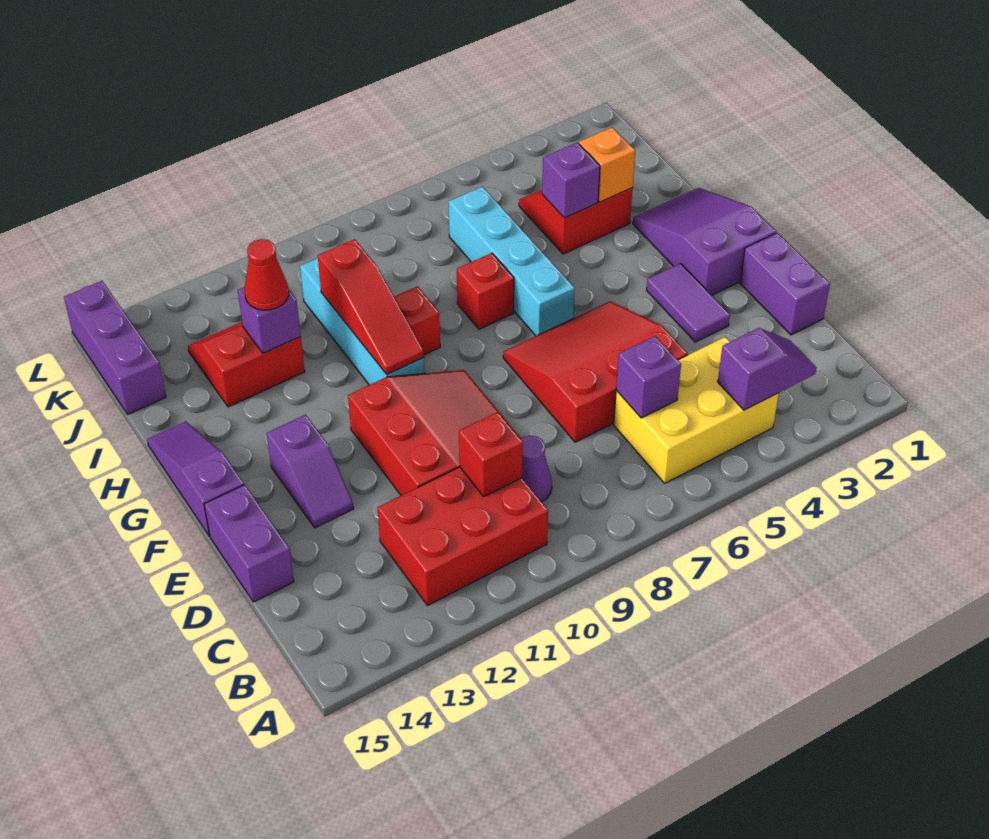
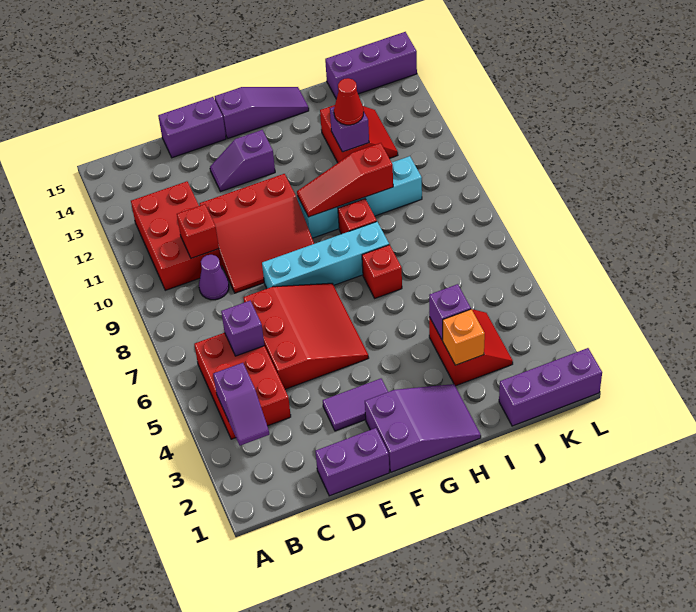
yellow 2x3 brick [614,337,779,483] -> red 2x3 brick [194,333,291,439]
cyan 1x4 brick [448,187,575,336] -> cyan 1x4 brick moved to [262,222,389,289]
none -> purple 1x3 brick [499,348,602,426]

